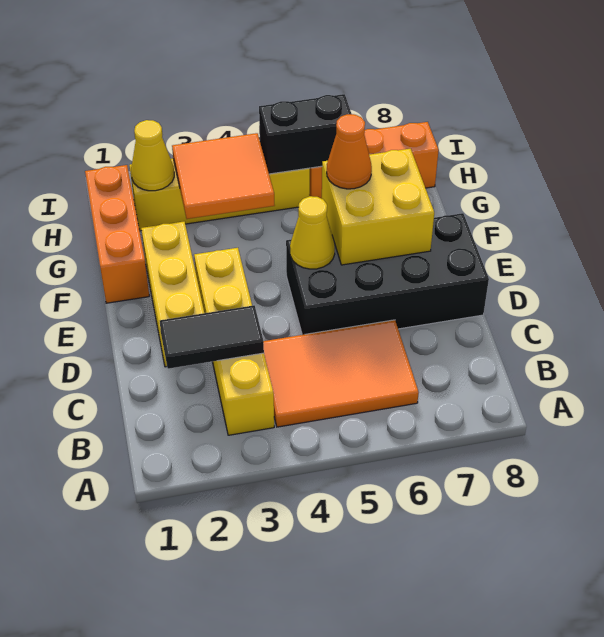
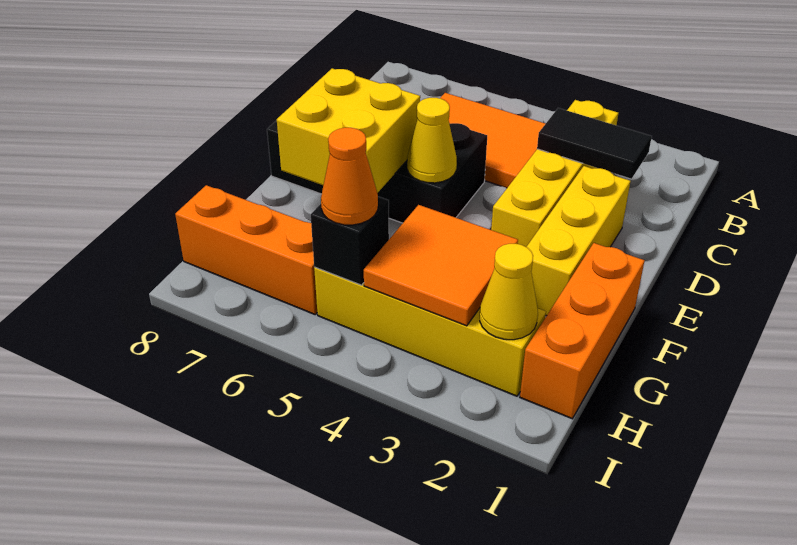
orange 1x1 cone [327,114,372,189] -> orange 1x1 cone moved to [321,128,378,225]
black 1x2 brick [259,94,351,174] -> black 1x1 brick [311,197,389,285]

